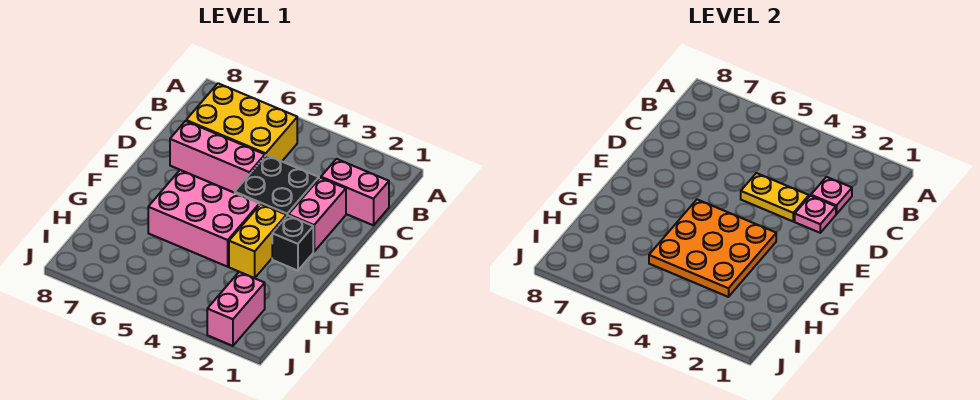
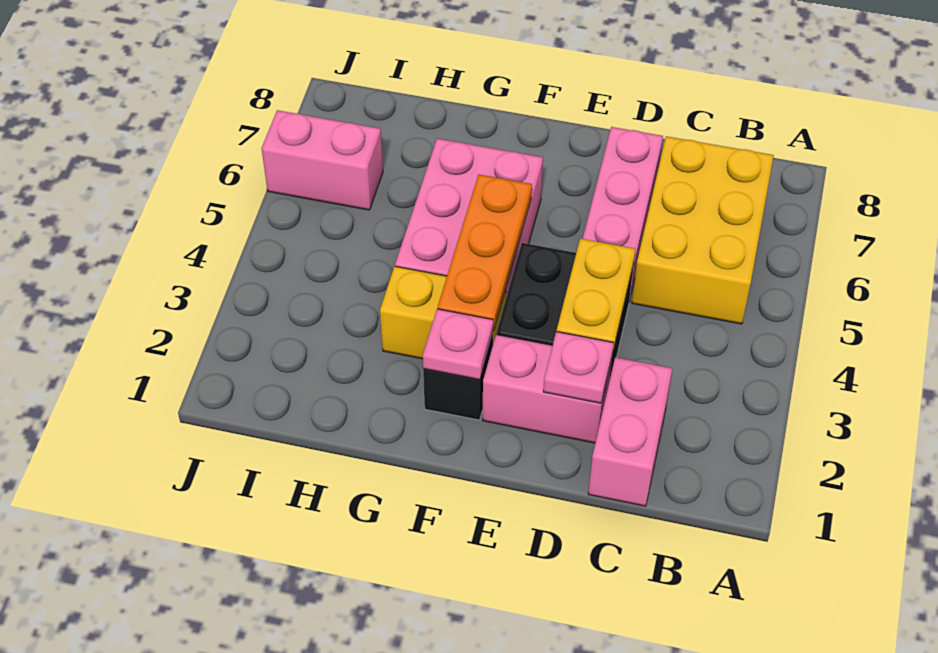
pink 1x1 plate [811,177,852,214] -> pink 1x1 plate moved to [423,309,493,380]
orange 3x3 plate [649,200,776,297] -> orange 1x3 plate [438,175,532,331]
pink 1x2 brick [207,272,265,346] -> pink 1x2 brick moved to [262,110,383,210]

